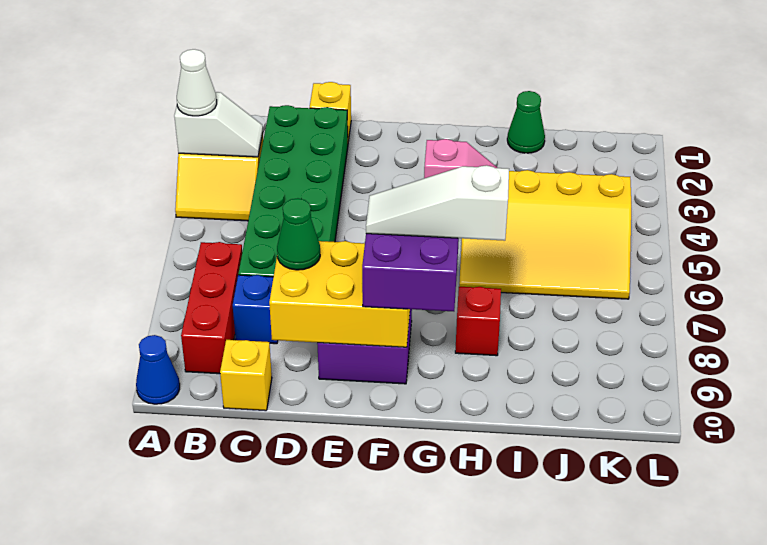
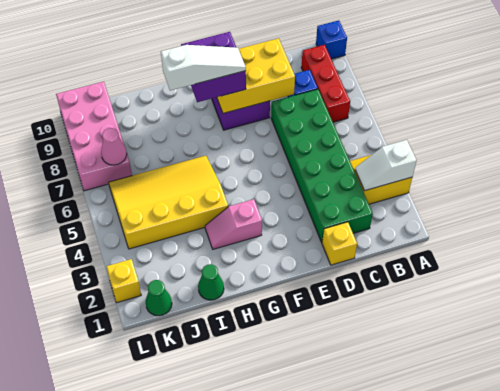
white 1x1 cone [177,49,217,116] -> none
blue 1x1 cone [136,335,180,404] -> blue 1x1 brick [316,20,347,59]
yellow 1x1 brick [220,340,272,411] -> yellow 1x1 brick moved to [106,259,141,303]
green 1x1 cone [277,198,320,270] -> green 1x1 cone moved to [146,280,172,316]
red 1x1 brick [455,287,501,356] -> none
none -> pink 2x4 brick [56,82,132,191]
none -> pink 1x1 cone [101,128,127,165]

